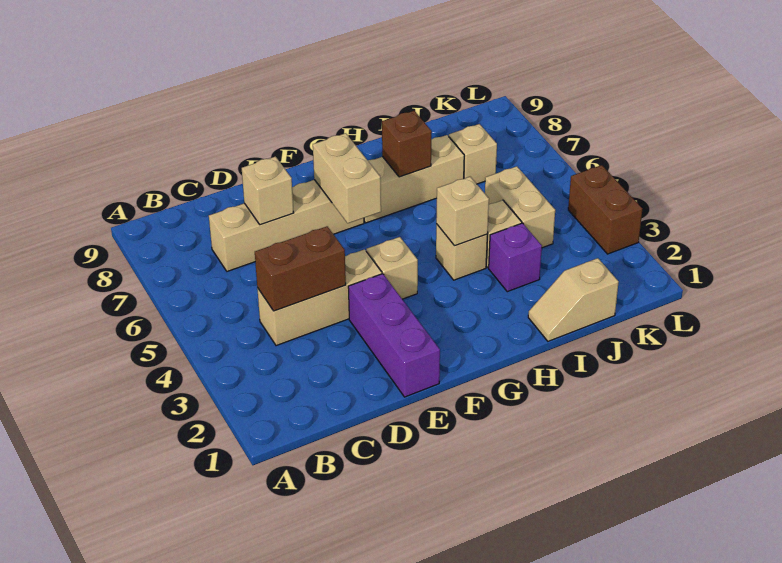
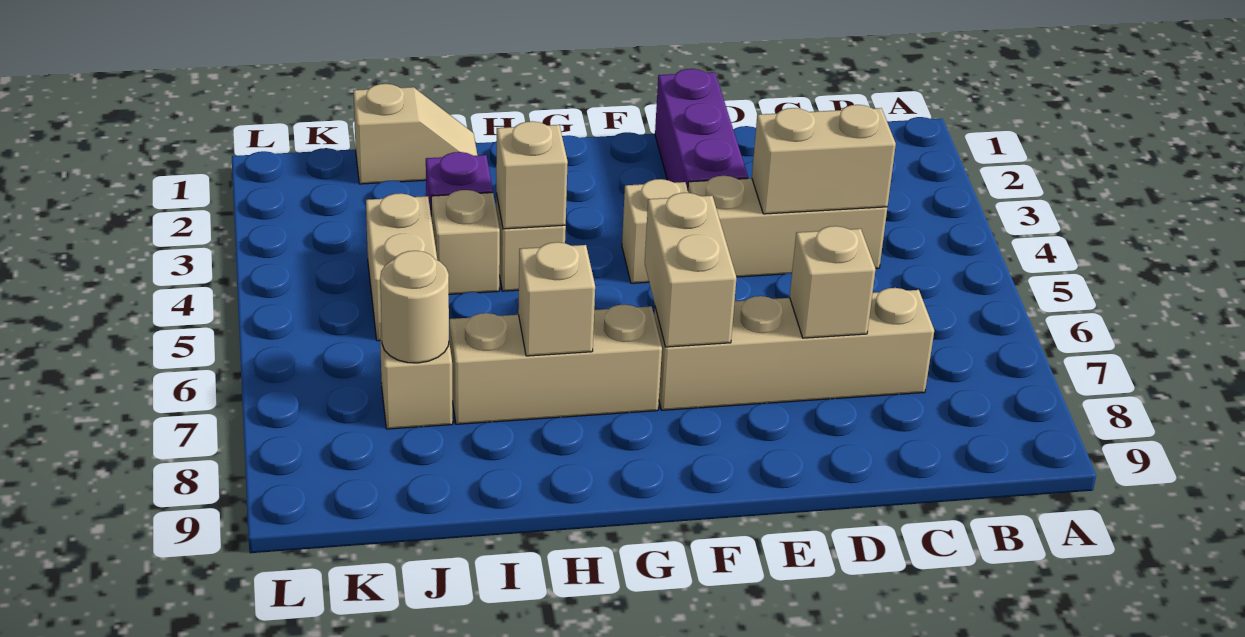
brown 1x2 brick [255,226,346,311] -> tan 1x2 brick [752,105,896,214]
brown 1x1 brick [382,111,432,177] -> tan 1x1 brick [518,242,595,356]
none -> tan 1x1 round brick [380,251,449,363]
brown 1x2 brick [568,165,642,254] -> none

